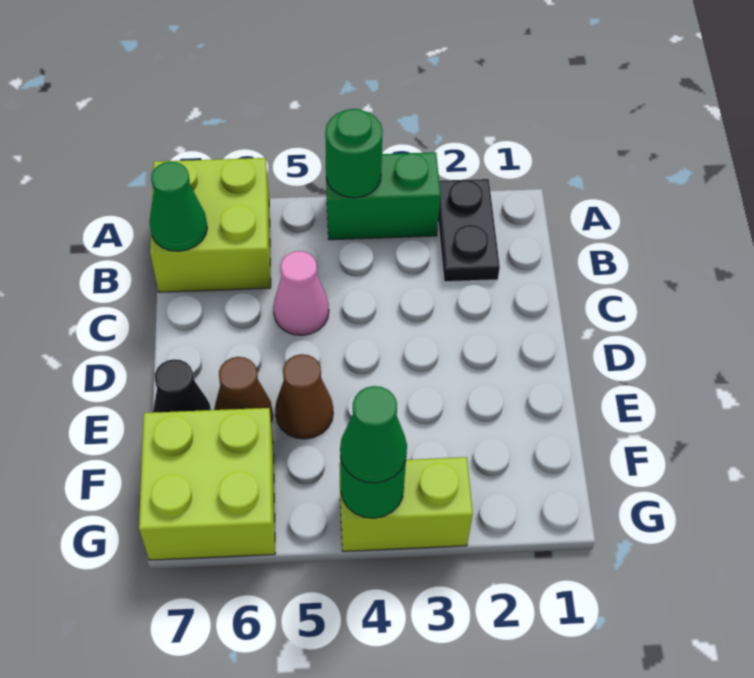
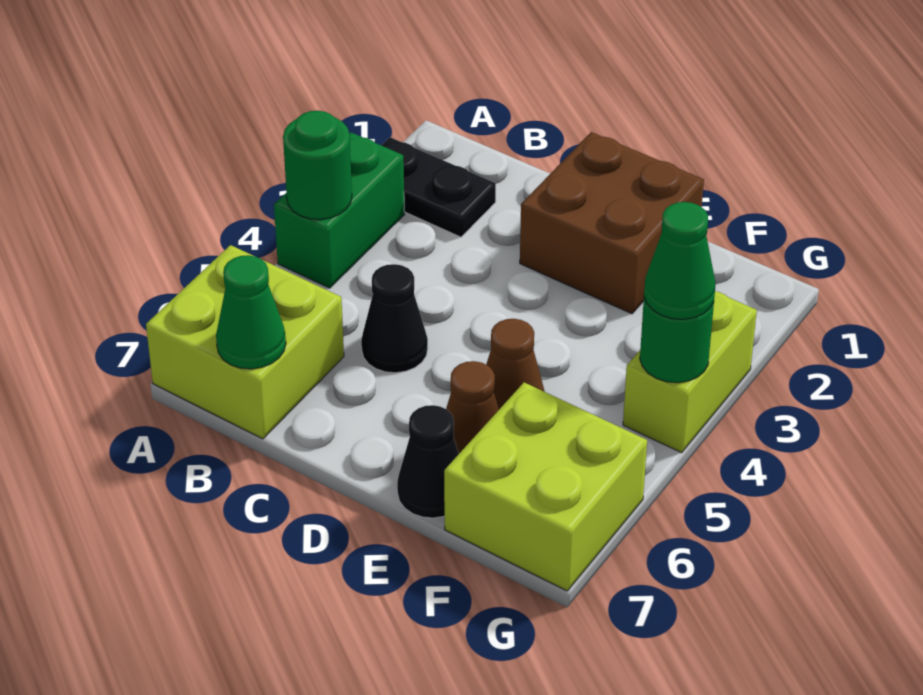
pink 1x1 cone [273,251,329,335] -> black 1x1 cone [361,264,428,373]
none -> brown 2x2 brick [520,132,704,314]

